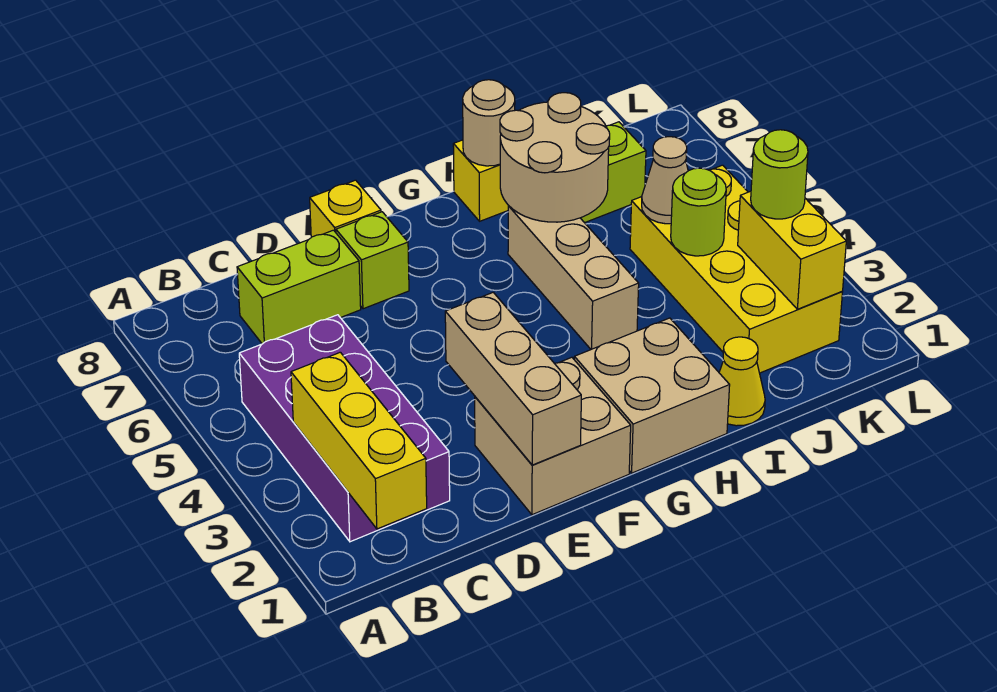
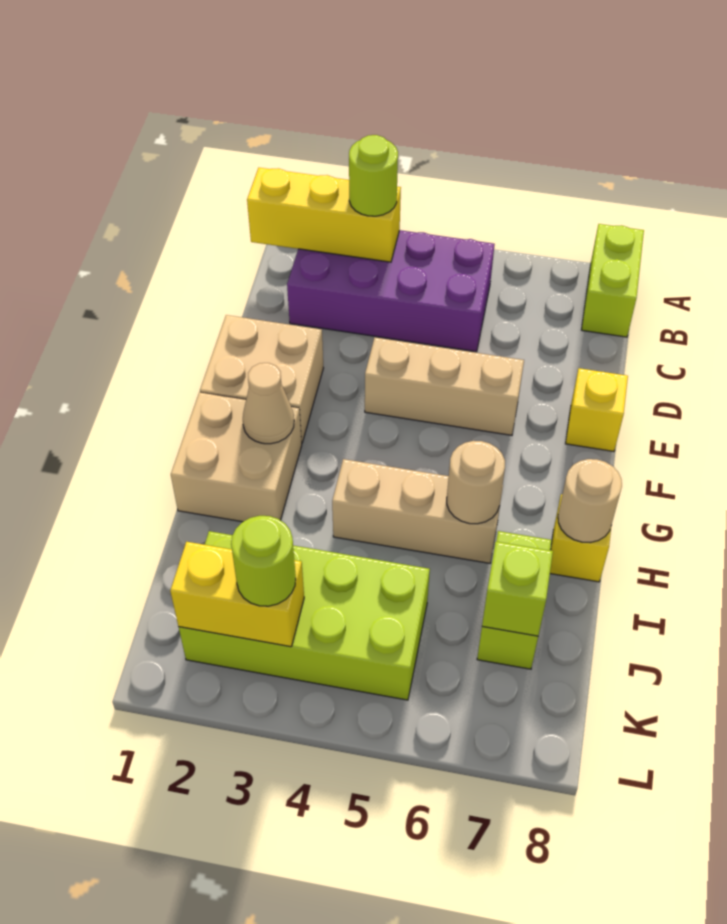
lime 1x2 brick [237,230,361,344] -> lime 1x2 brick moved to [581,224,644,337]
tan 1x3 brick [445,292,581,465] -> tan 1x3 brick moved to [365,338,524,435]
lime 1x1 brick [336,212,409,309] -> lime 1x1 brick moved to [482,542,553,636]
tan 2x2 round brick [500,93,610,222] -> tan 1x1 round brick [447,441,505,524]
yellow 1x1 cone [719,337,765,426] -> none
yellow 2x4 brick [630,165,842,373] -> lime 2x4 brick [179,531,430,700]
lime 1x1 round brick [671,168,726,256] -> lime 1x1 round brick moved to [349,135,398,216]
tan 1x1 cone [642,137,688,224] -> tan 1x1 cone moved to [243,363,294,444]

